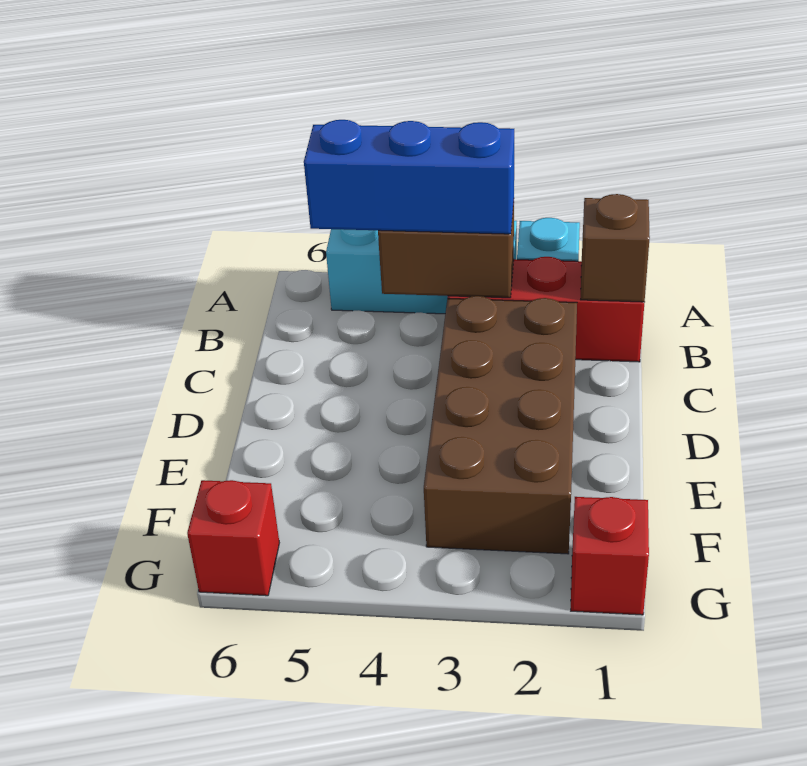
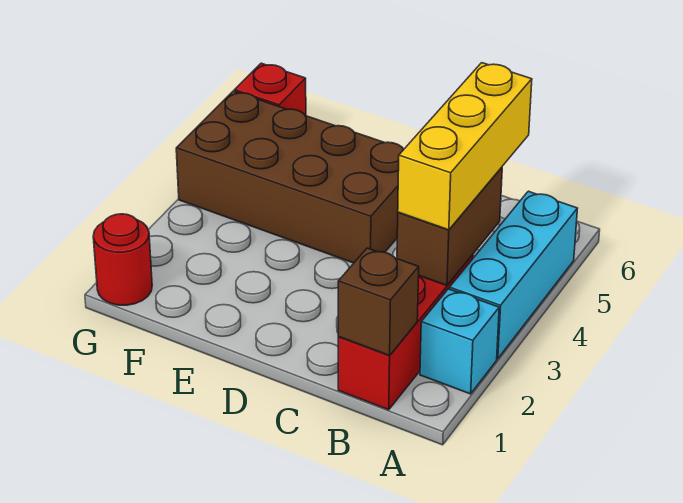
blue 1x3 brick [304,120,514,234] -> yellow 1x3 brick [398,63,532,230]
brown 2x4 brick [424,296,577,554] -> brown 2x4 brick moved to [176,91,404,263]
red 1x1 brick [571,497,649,615] -> red 1x1 round brick [93,214,152,305]

